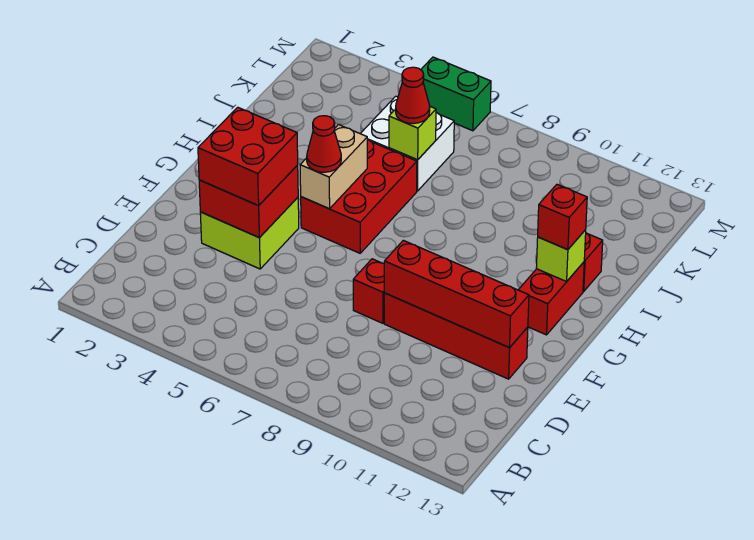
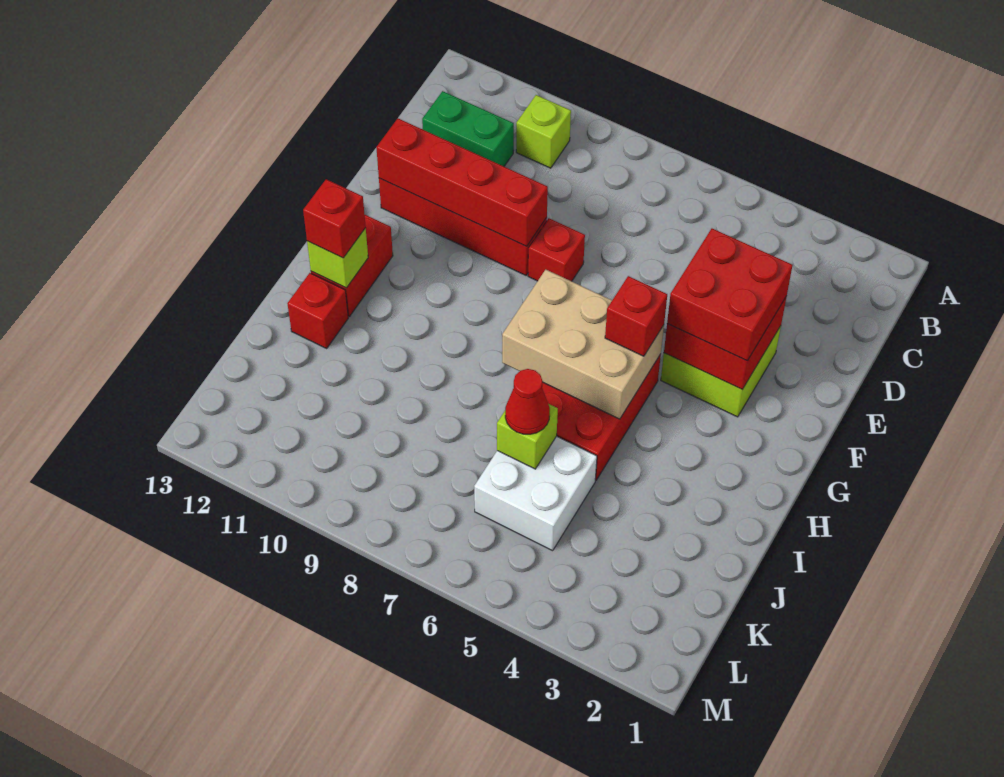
none -> lime 1x1 brick [516,95,571,168]
tan 1x2 brick [300,125,367,209] -> tan 2x3 brick [502,270,664,419]
red 1x1 cone [307,116,341,172] -> red 1x1 brick [605,276,667,356]
green 1x2 brick [421,57,491,131] -> green 1x2 brick moved to [422,91,514,166]

